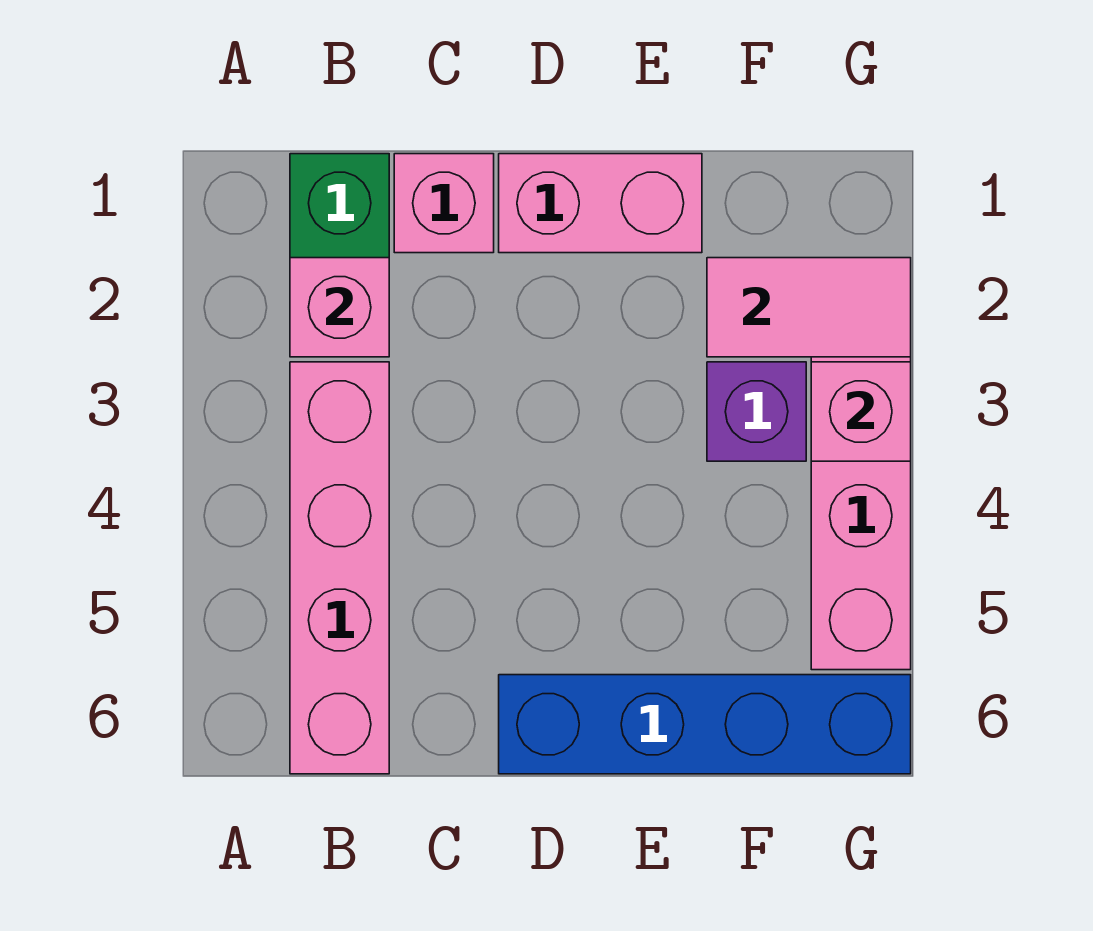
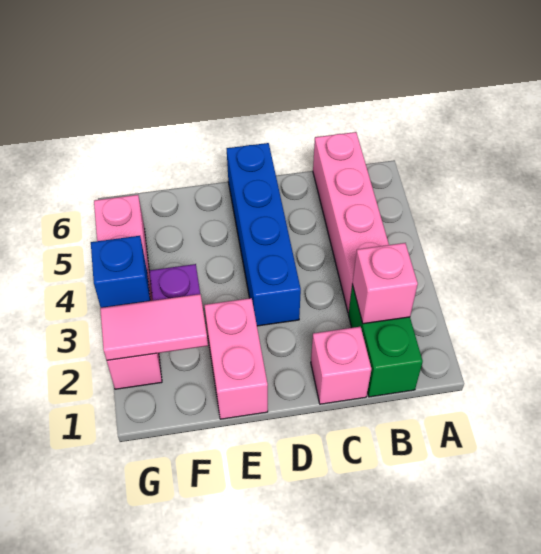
pink 1x2 brick [499,154,702,253] -> pink 1x2 brick turned to [204,298,268,419]
blue 1x4 brick [499,675,911,774] -> blue 1x4 brick turned to [227,143,301,326]
pink 1x1 brick [811,362,911,461] -> blue 1x1 brick [91,236,150,308]

